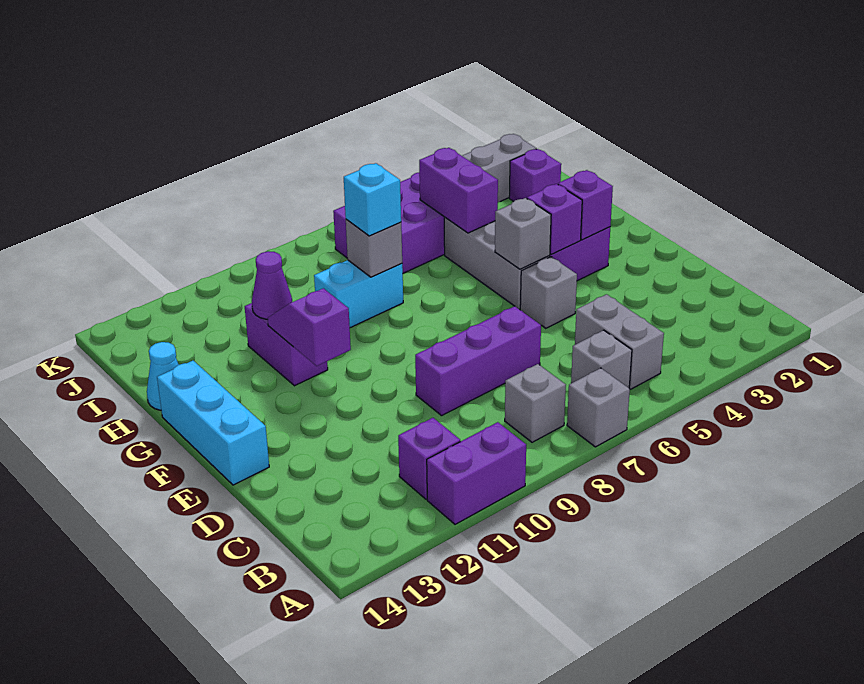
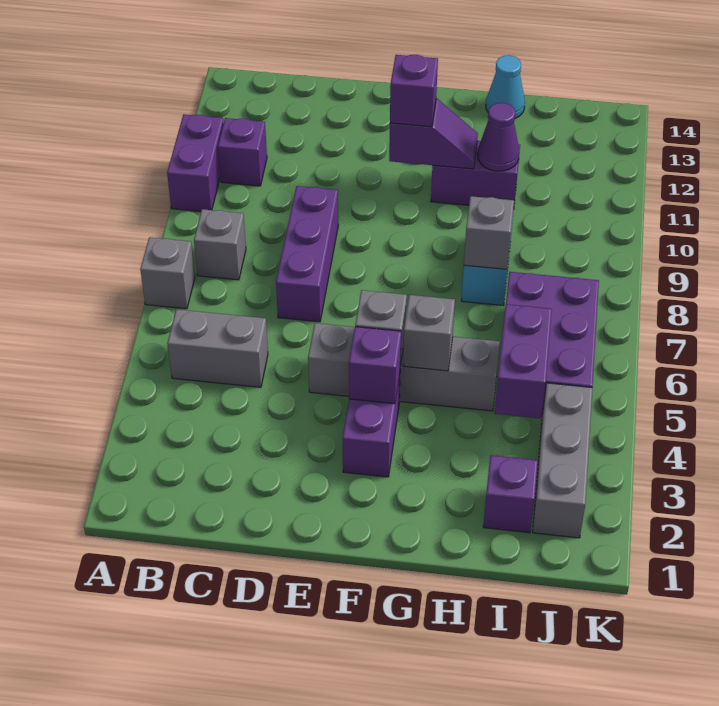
grey 1x1 brick [571,330,632,388] -> grey 1x1 brick moved to [403,295,455,371]
cyan 1x3 brick [157,361,269,485] -> none
purple 1x1 brick [558,170,613,240] -> purple 1x1 brick moved to [390,55,438,127]
purple 1x2 brick [419,148,498,233] -> purple 1x2 brick turned to [495,304,552,418]
cyan 1x1 brick [344,163,401,236] -> none

